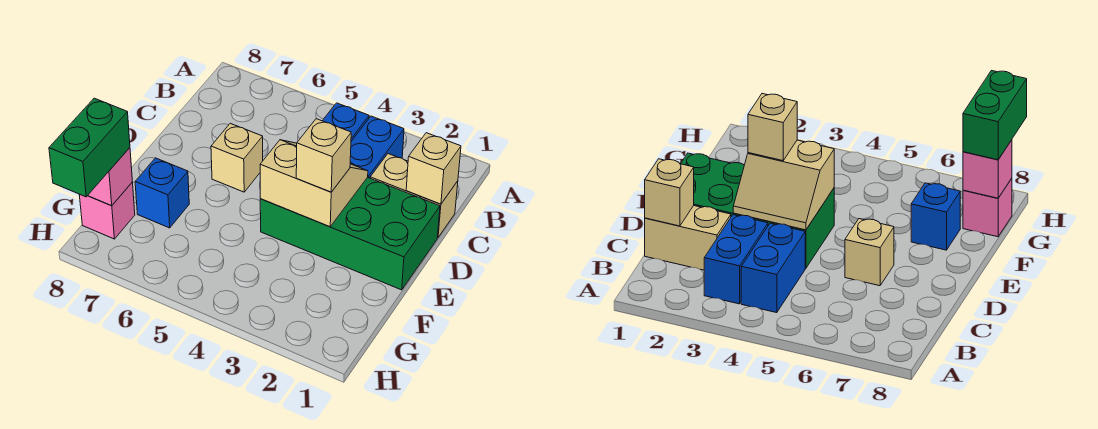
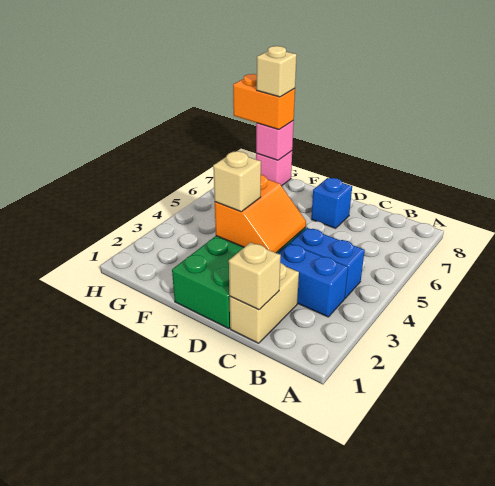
tan 2x2 slope [260,140,368,227] -> orange 2x2 slope [215,175,306,253]
tan 1x1 brick [211,123,263,192] -> tan 1x1 brick moved to [257,46,297,97]
blue 1x1 brick [135,158,189,228] -> blue 1x1 brick moved to [311,178,352,228]
green 1x2 brick [49,98,130,197] -> orange 1x2 brick [233,74,295,130]

